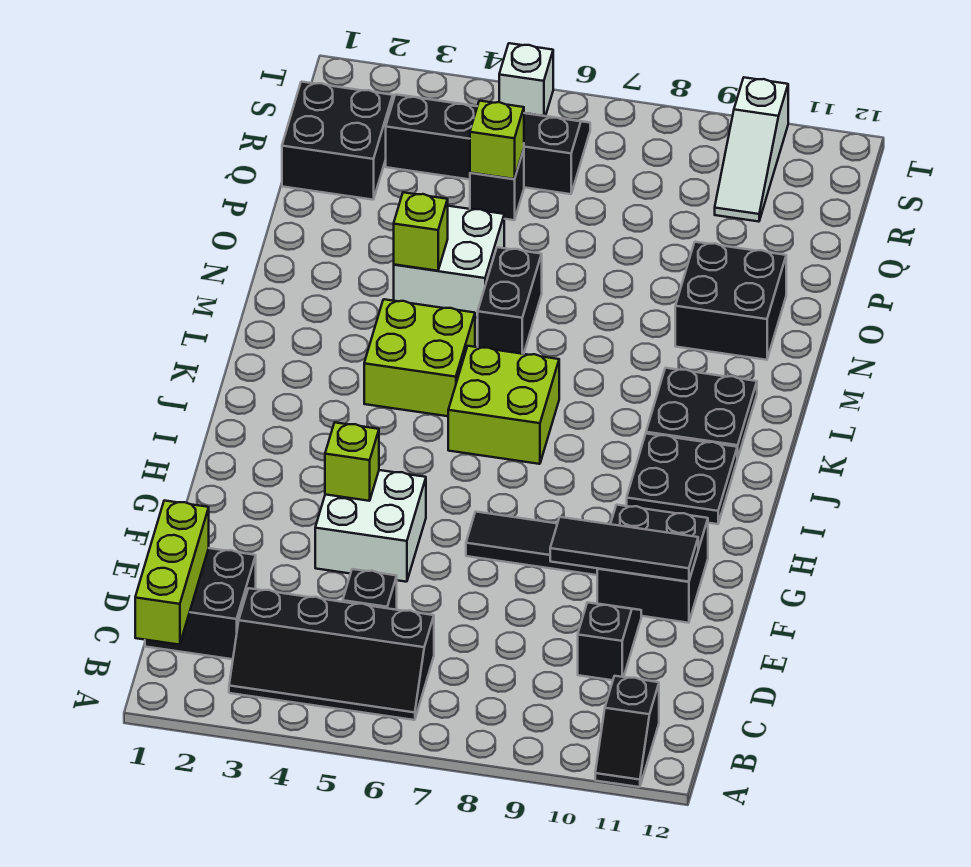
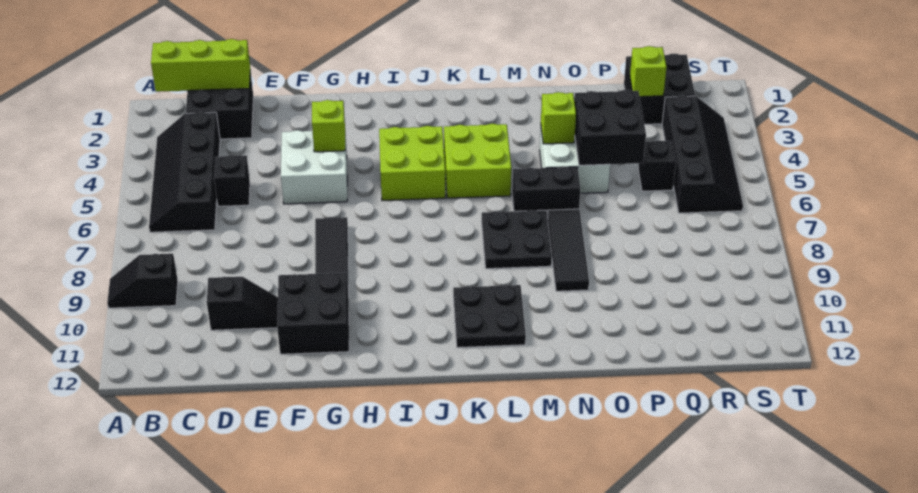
black 1x2 slope [595,676,659,787] -> black 1x2 slope moved to [107,254,178,308]
black 1x3 tile [550,517,698,582] -> black 1x3 tile moved to [548,209,589,291]
black 2x2 plate [627,434,737,524] -> black 2x2 plate moved to [482,210,552,269]
lime 2x2 brick [448,346,559,464] -> lime 2x2 brick moved to [379,126,445,200]
black 2x2 brick [675,242,786,360] -> black 2x2 brick moved to [574,90,646,165]
lime 1x1 brick [470,101,524,179] -> lime 1x1 brick moved to [630,46,667,97]
white 1x3 slope [715,78,788,222] -> none
white 1x1 brick [499,43,553,116] -> none

